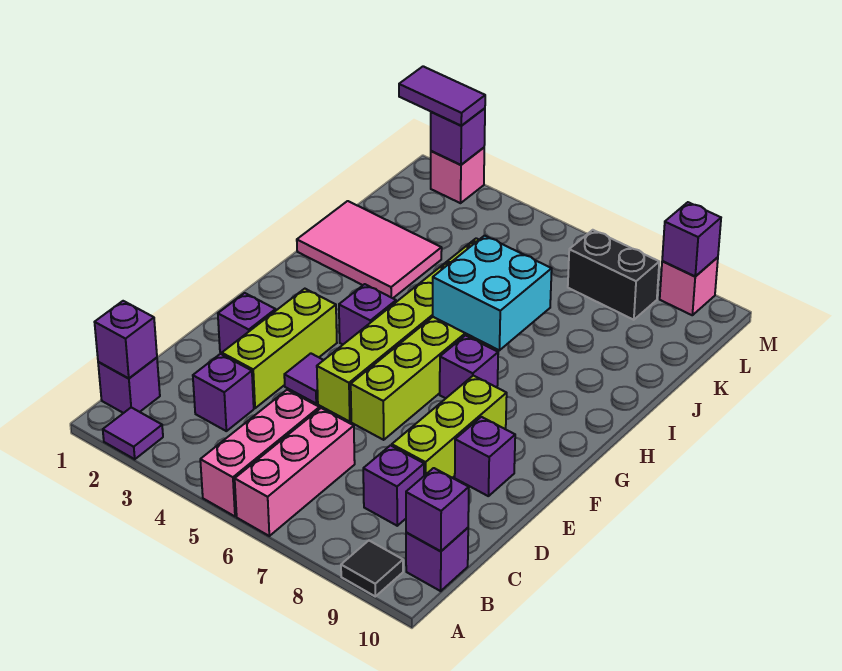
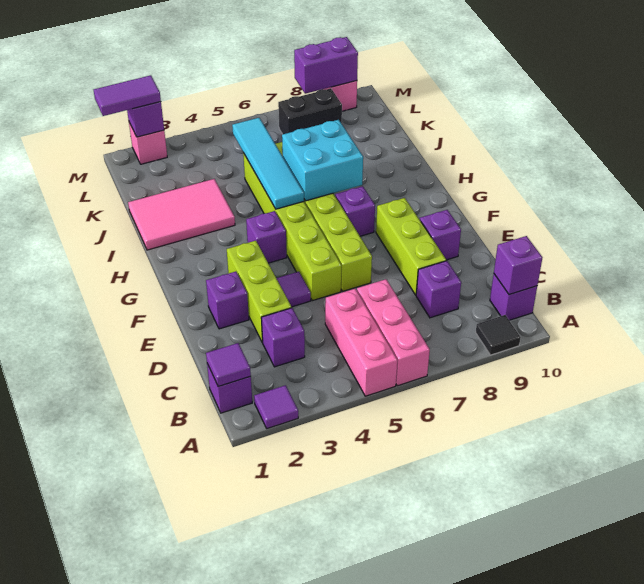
purple 1x1 brick [95,301,157,378] -> purple 1x1 tile [206,343,251,387]
none -> cyan 1x4 tile [232,118,304,209]
purple 1x1 brick [662,202,721,276] -> purple 1x2 brick [294,37,358,94]

